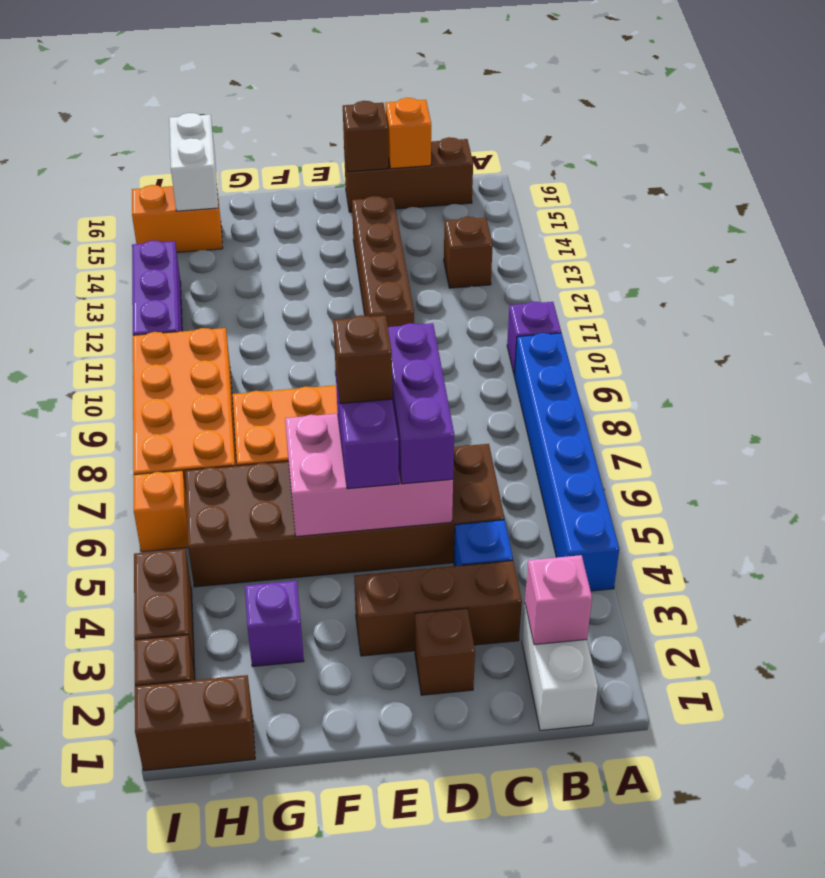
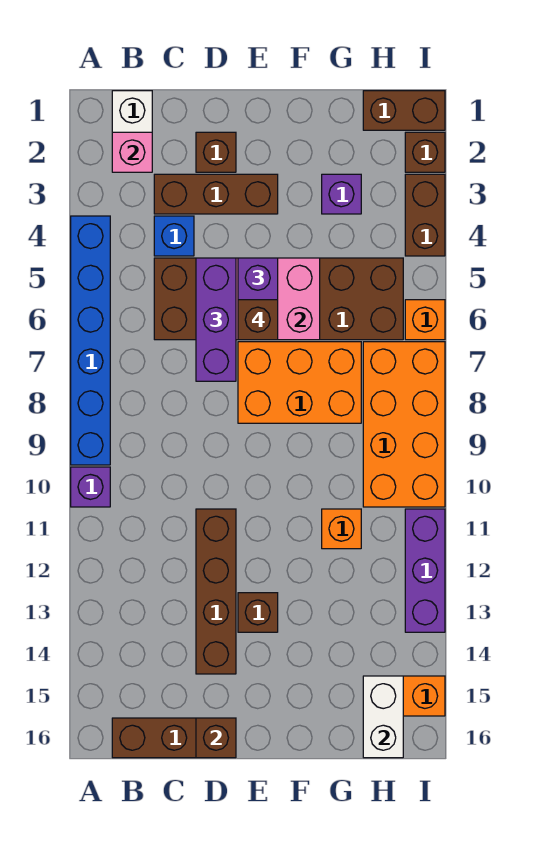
brown 1x1 brick [444,217,493,288] -> brown 1x1 brick moved to [238,593,278,632]
orange 1x1 brick [385,98,431,169] -> orange 1x1 brick moved to [322,509,361,549]

